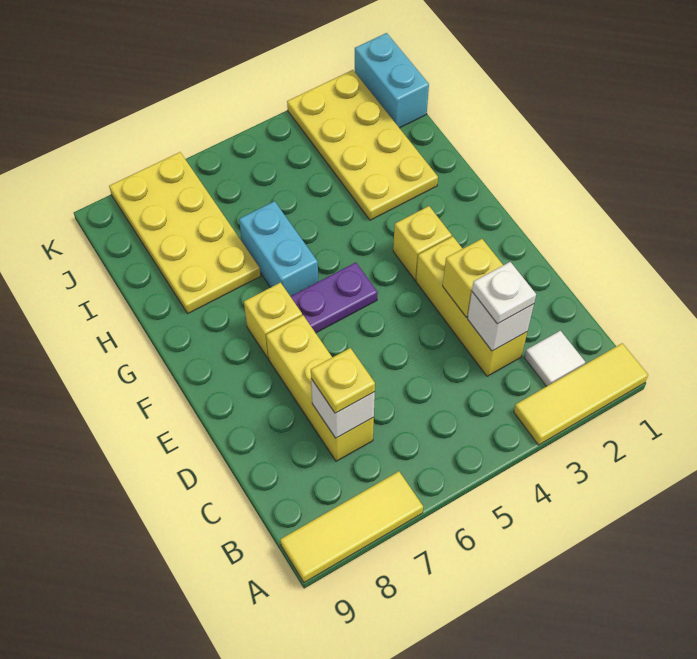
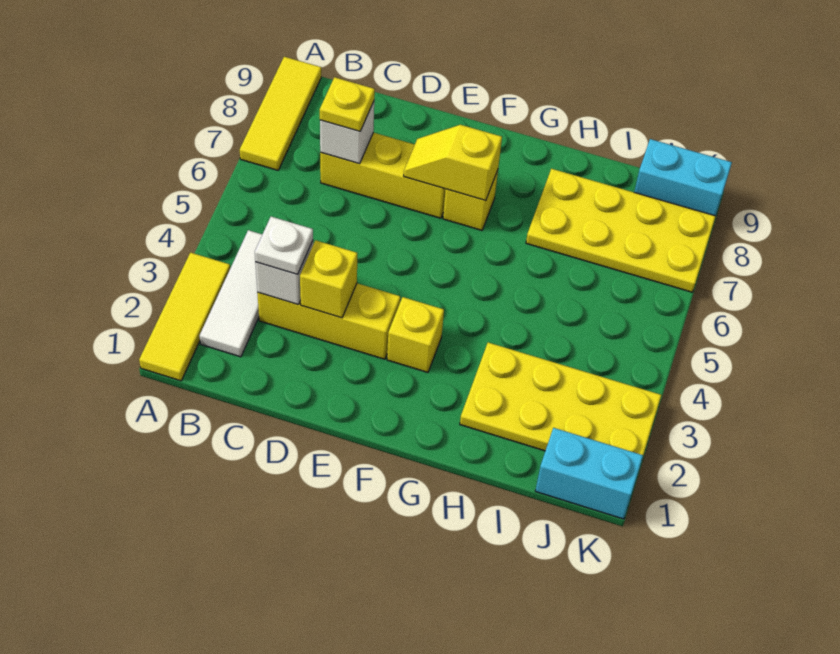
white 1x1 tile [524,331,585,386] -> white 1x3 tile [200,230,262,357]
none -> yellow 1x2 slope [404,125,502,201]
purple 1x2 plate [290,262,378,333] -> none
cyan 1x2 brick [239,201,318,296] -> cyan 1x2 brick moved to [634,139,732,216]

